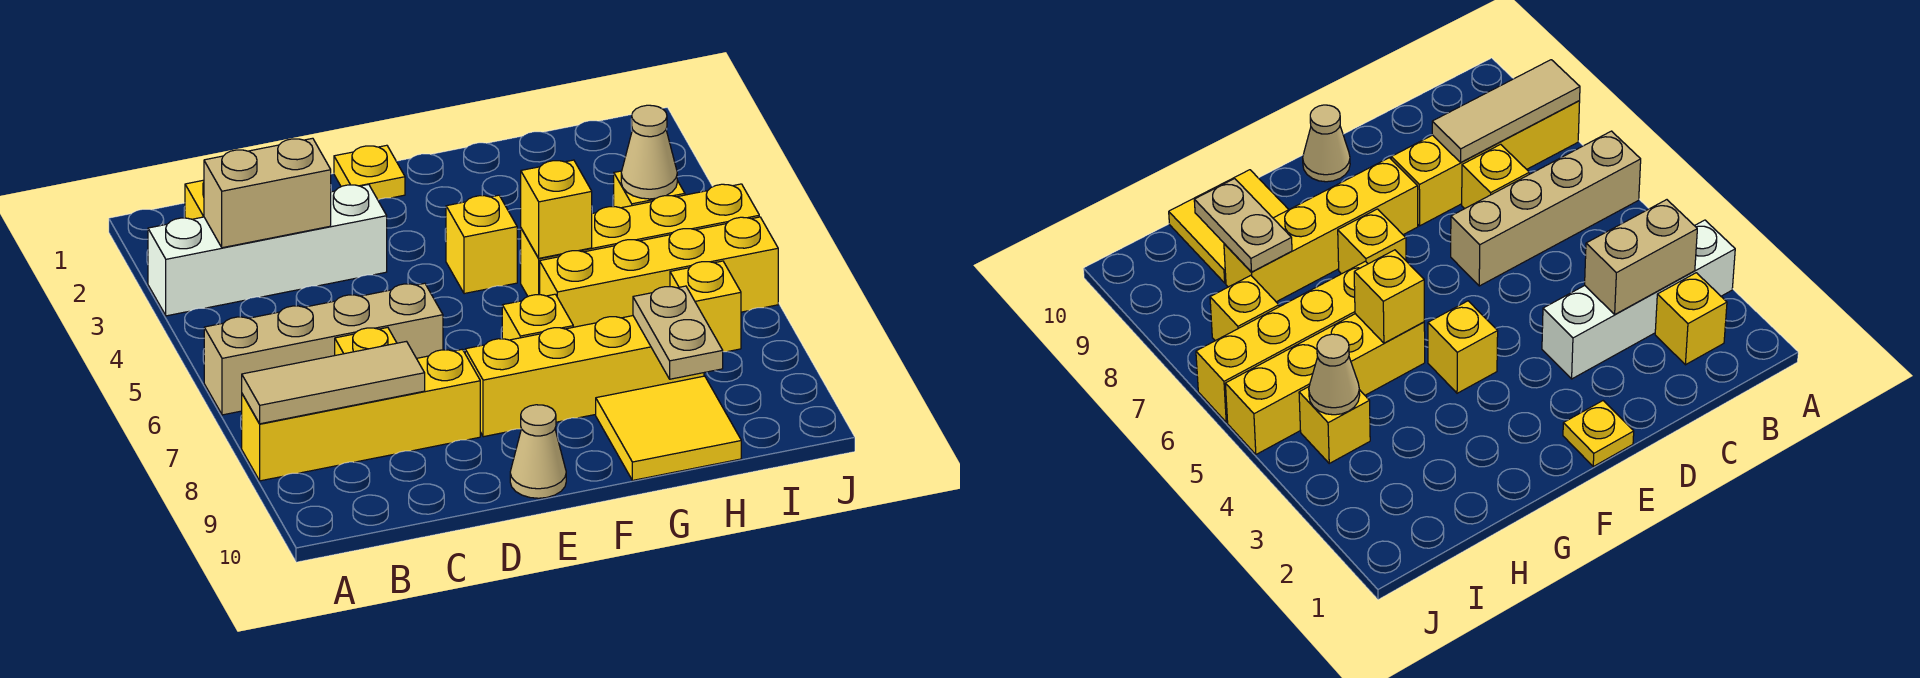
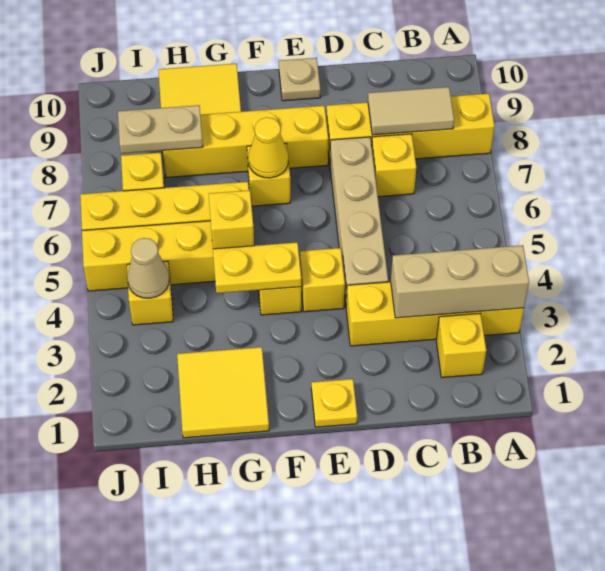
white 1x4 brick [148,184,387,316] -> yellow 1x4 brick [346,282,524,346]
tan 1x4 brick [204,283,443,415] -> tan 1x4 brick turned to [330,137,388,304]
tan 1x3 tile [242,341,425,424] -> tan 1x2 tile [368,87,454,135]
tan 1x2 brick [204,138,331,248] -> tan 1x3 brick [391,245,529,318]
none -> yellow 1x1 brick [300,248,345,312]
tan 1x1 cone [510,405,566,498] -> tan 1x1 plate [279,58,320,101]
none -> yellow 1x2 plate [213,242,301,293]
none -> yellow 1x1 cone [248,117,288,178]
none -> yellow 2x2 tile [177,347,269,438]
tan 1x2 plate [633,286,723,379] -> tan 1x2 plate turned to [118,105,203,153]

